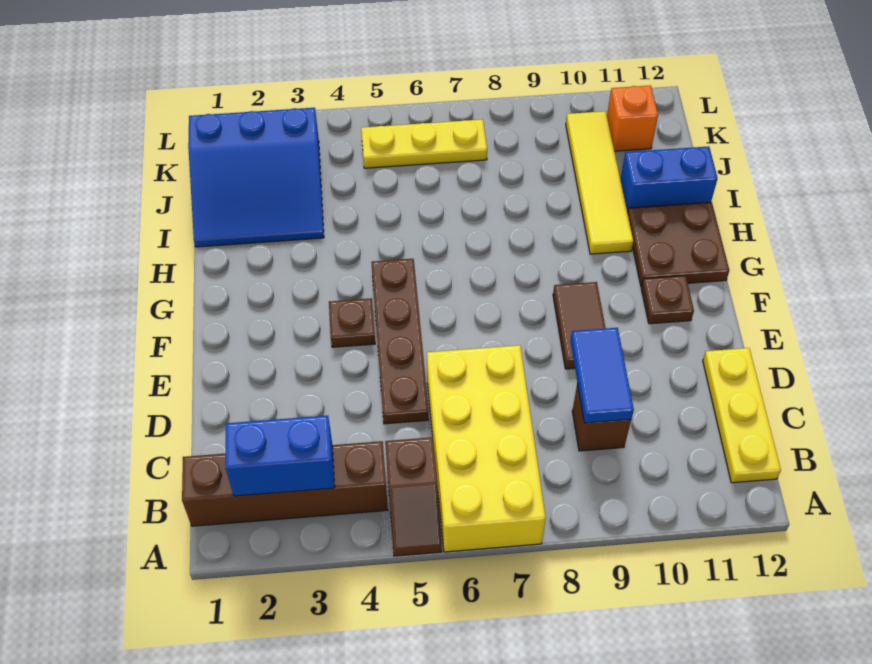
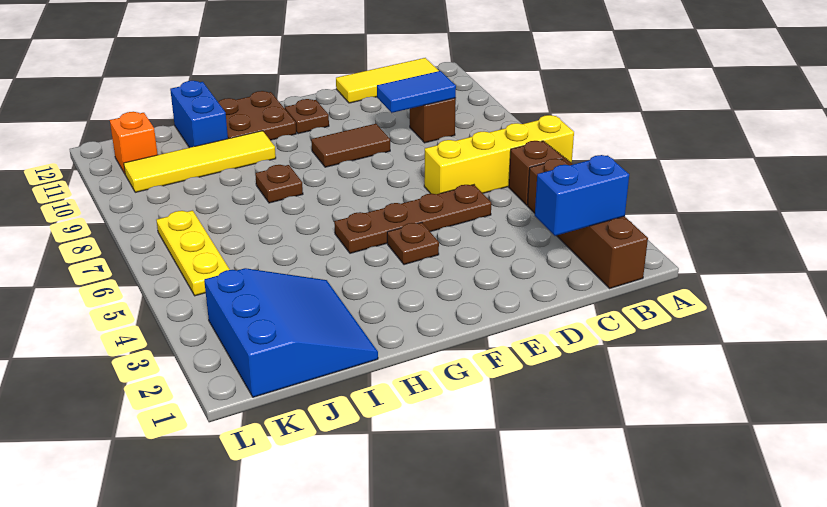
yellow 2x4 brick [427,345,546,552] -> yellow 1x4 brick [424,115,574,194]
blue 1x2 brick [226,416,335,496] -> blue 1x2 brick turned to [535,155,629,236]
yellow 1x3 plate [703,348,781,483] -> yellow 1x3 tile [336,58,439,103]
none -> brown 1x1 plate [255,165,303,203]

